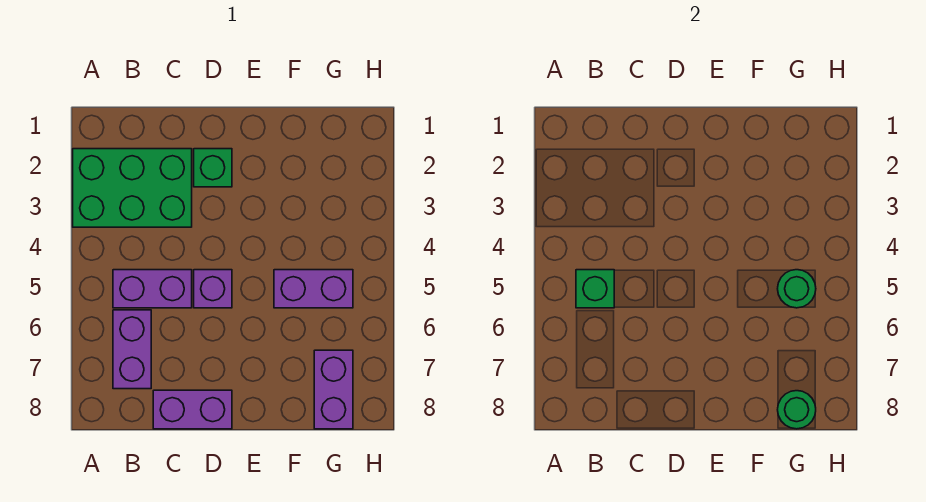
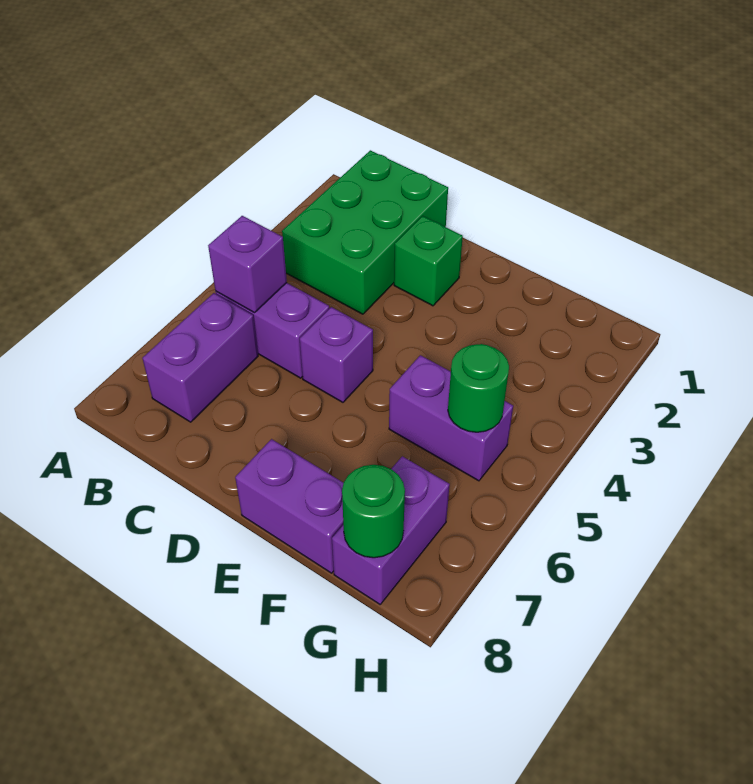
green 2x3 brick [73,149,192,227] -> green 2x3 brick turned to [282,150,448,314]
green 1x1 brick [576,270,614,308] -> purple 1x1 brick [208,216,287,313]
purple 1x2 brick [153,390,232,429] -> purple 1x2 brick moved to [235,439,343,573]

